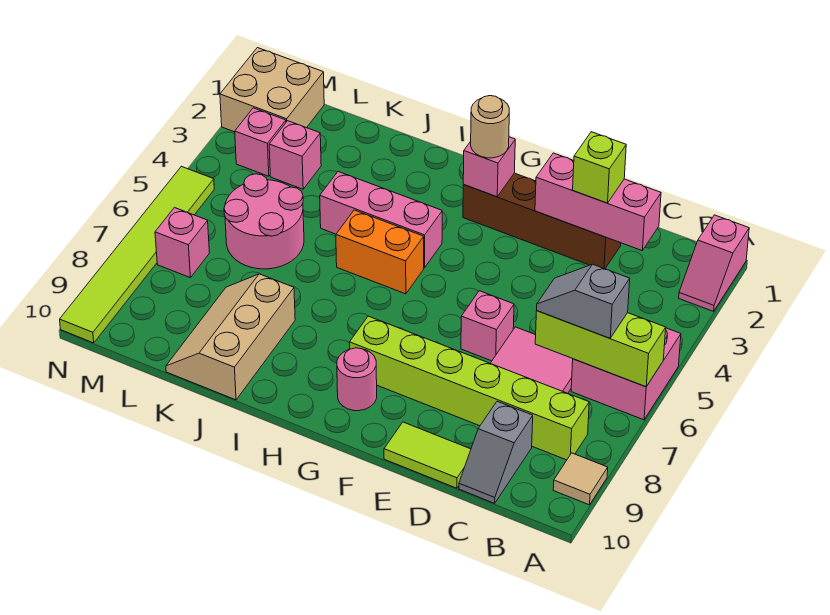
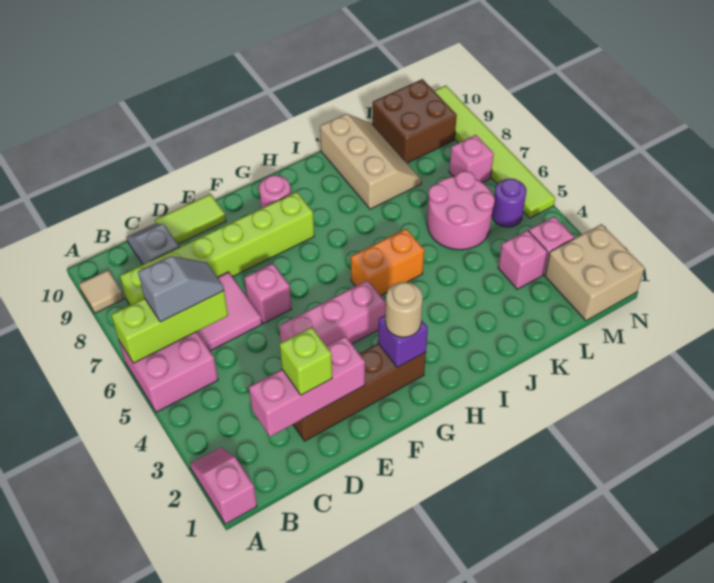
pink 1x1 brick [463,137,515,197] -> purple 1x1 brick [378,315,428,367]
pink 1x3 brick [320,172,442,268] -> pink 1x3 brick moved to [279,280,386,346]
none -> brown 2x2 brick [372,79,457,163]
none -> purple 1x1 round brick [492,178,527,227]

